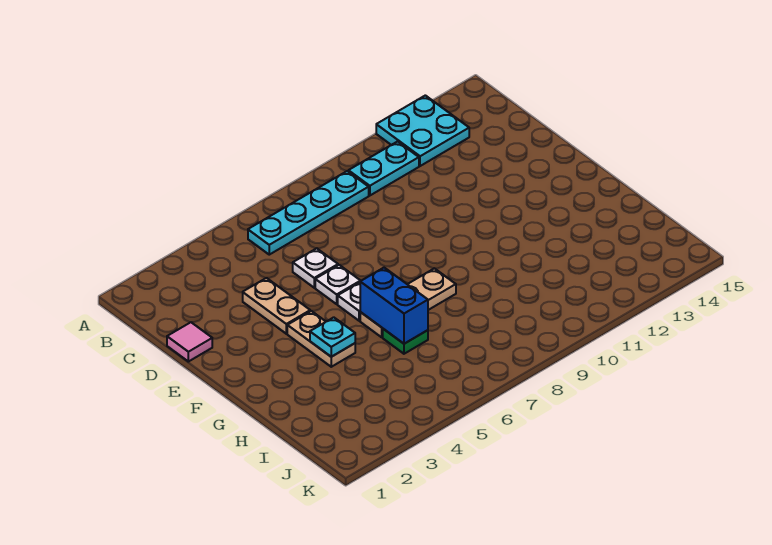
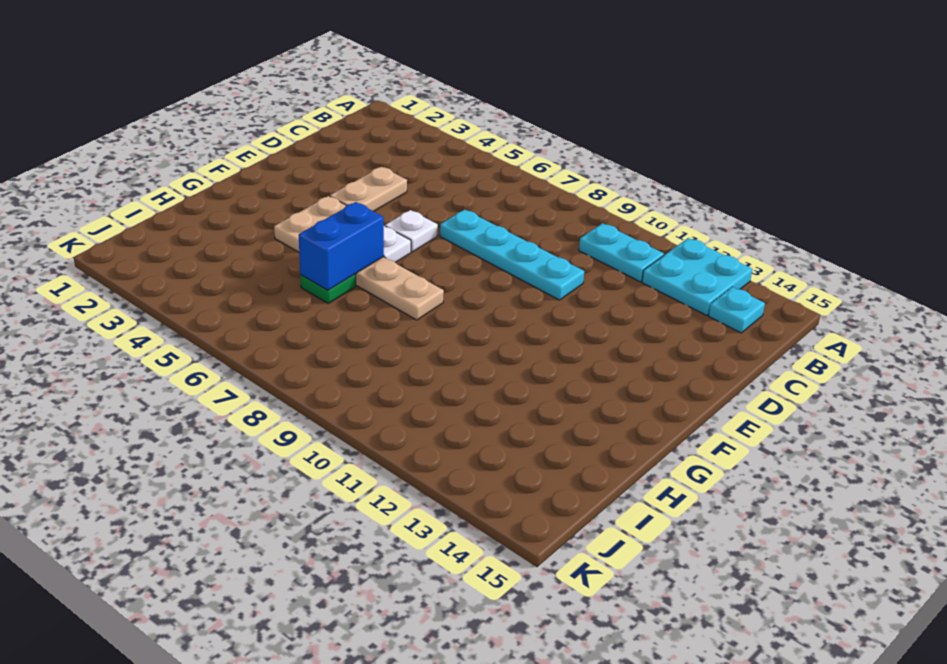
cyan 1x4 plate [248,171,369,255] -> cyan 1x4 plate moved to [440,209,584,300]
pink 1x1 tile [167,322,212,362] -> none
white 1x1 plate [293,248,338,288] -> none
cyan 1x1 plate [310,317,355,357] -> cyan 1x1 plate moved to [709,287,765,333]

